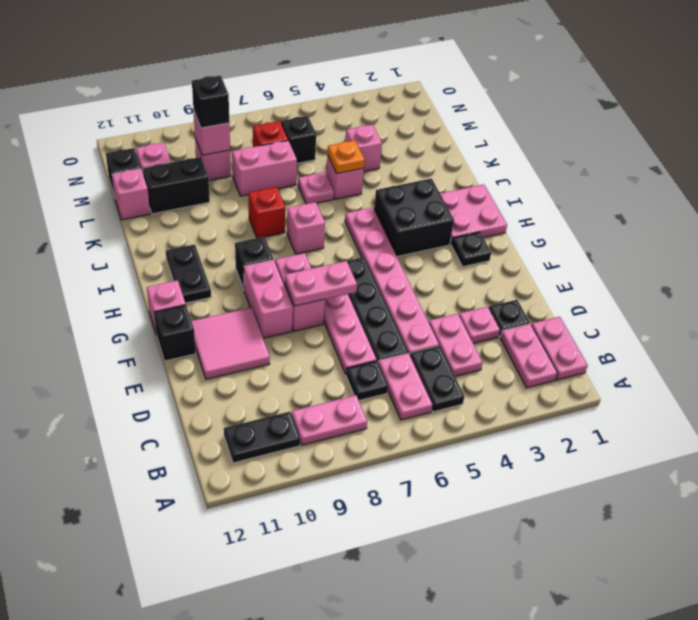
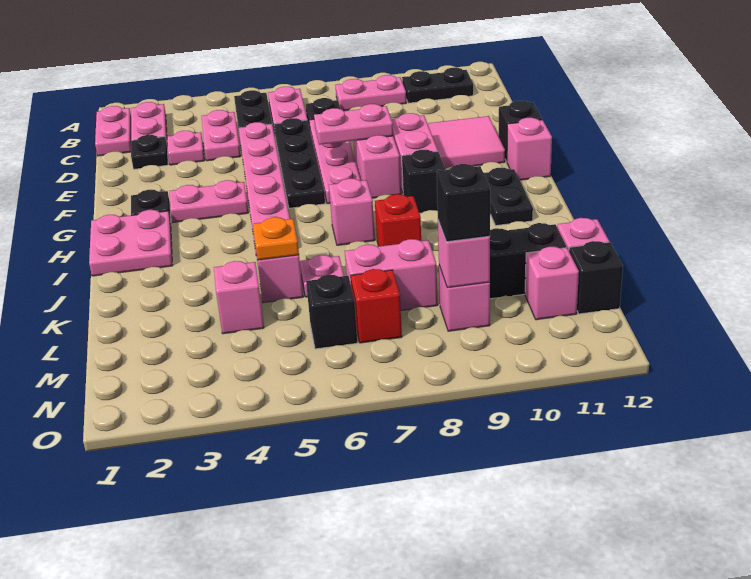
none -> pink 1x2 plate [170,180,248,222]
black 2x2 brick [374,179,454,257] -> none

